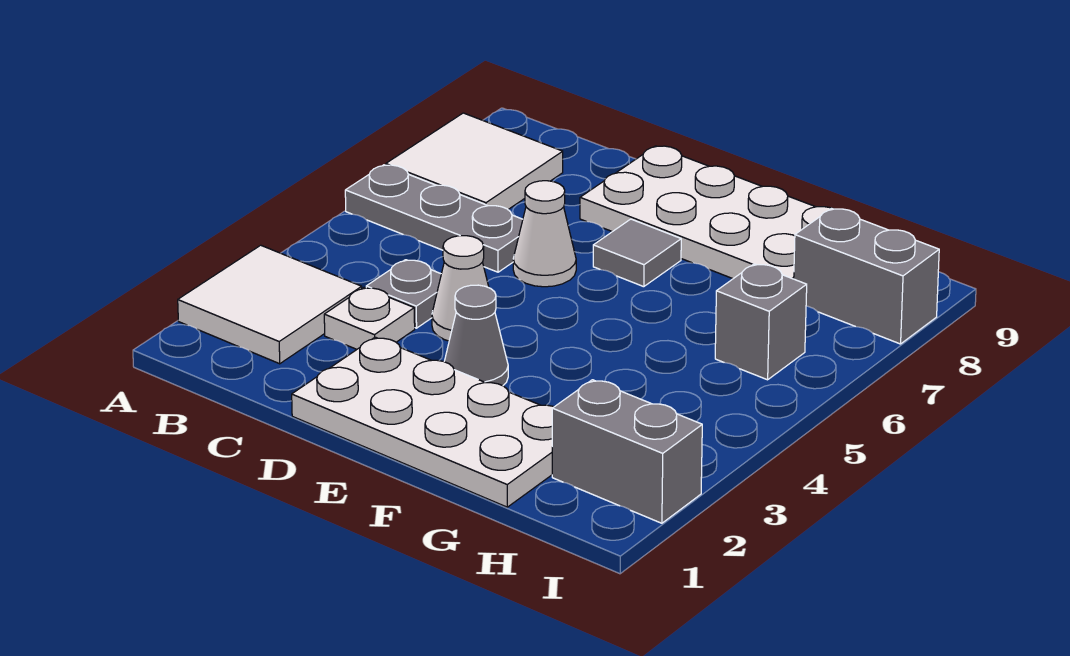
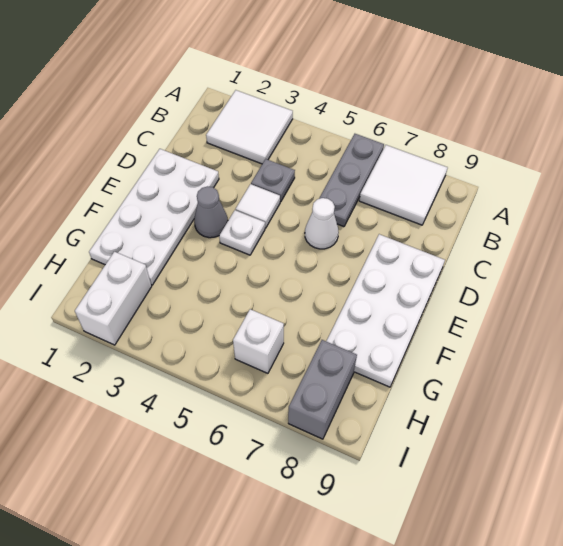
white 1x1 plate [324,287,415,349] -> white 1x1 plate moved to [219,210,265,255]
white 1x1 cone [432,236,489,341] -> white 1x1 tile [236,184,280,228]
grey 1x1 tile [593,219,681,287] -> none
grey 1x2 brick [552,380,702,523] -> white 1x2 brick [75,252,152,345]
grey 1x1 brick [715,264,807,380] -> white 1x1 brick [233,309,284,373]

